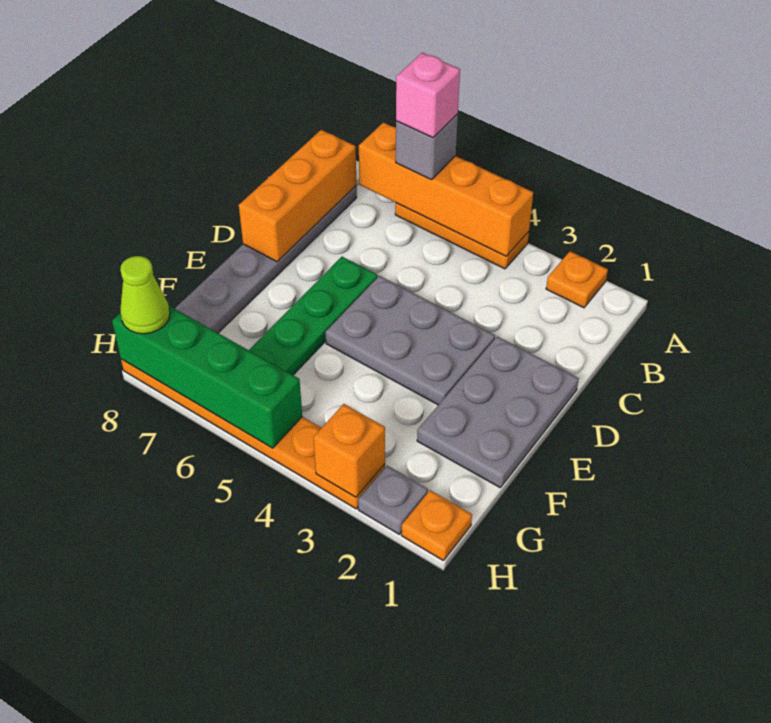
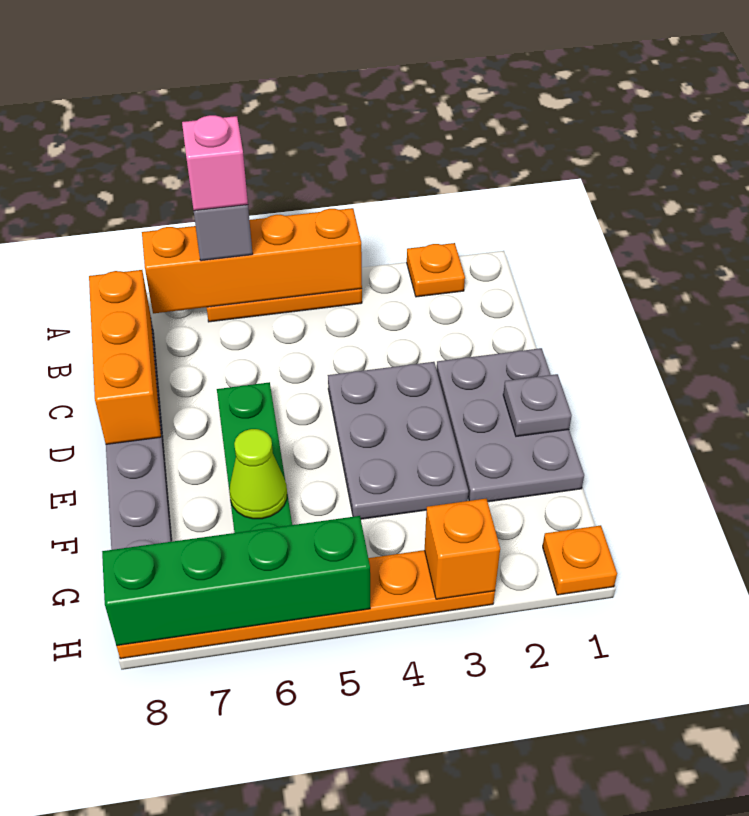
grey 2x3 plate [325,276,495,405] -> grey 2x3 plate turned to [328,362,468,519]
grey 1x1 plate [358,466,428,534] -> grey 1x1 plate moved to [503,374,572,436]
lime 1x1 cone [120,256,170,334] -> lime 1x1 cone moved to [229,429,287,519]

